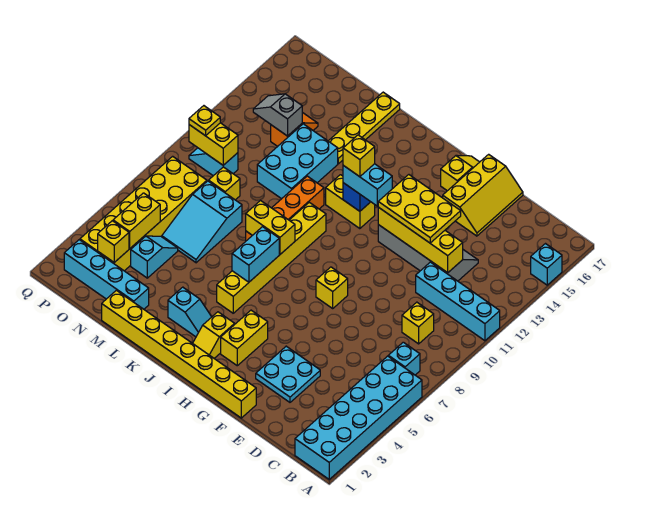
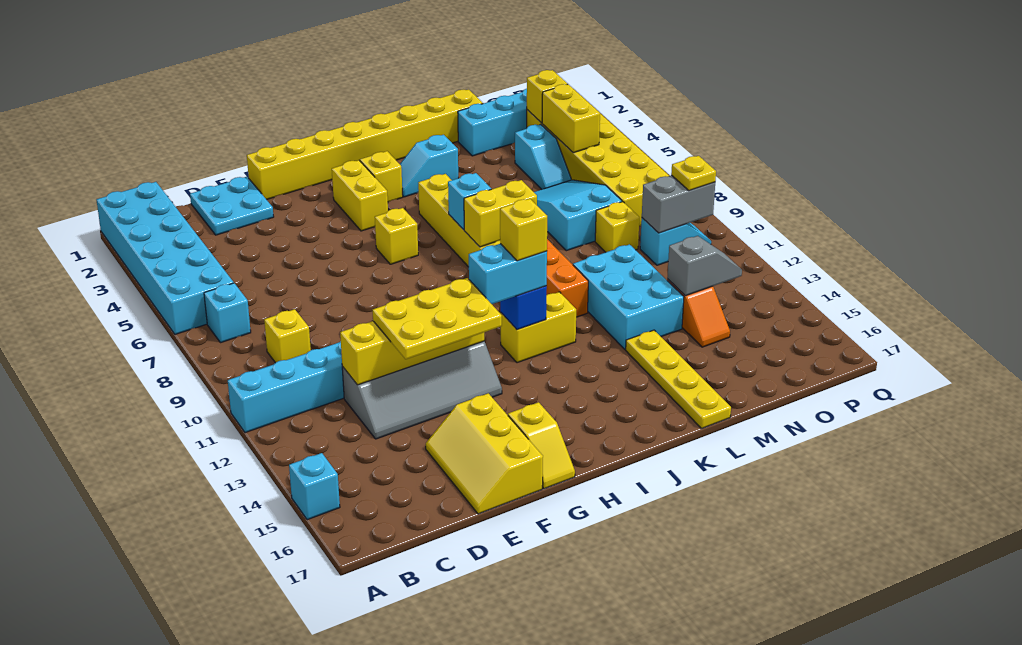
cyan 2x2 plate [256,346,320,402] -> cyan 2x2 plate moved to [190,177,274,235]
yellow 1x1 brick [316,267,348,308] -> yellow 1x1 brick moved to [375,208,418,264]
cyan 1x2 brick [232,227,279,282] -> cyan 1x1 brick [448,173,491,230]
yellow 1x2 brick [189,123,238,165] -> grey 1x2 brick [642,175,715,233]

